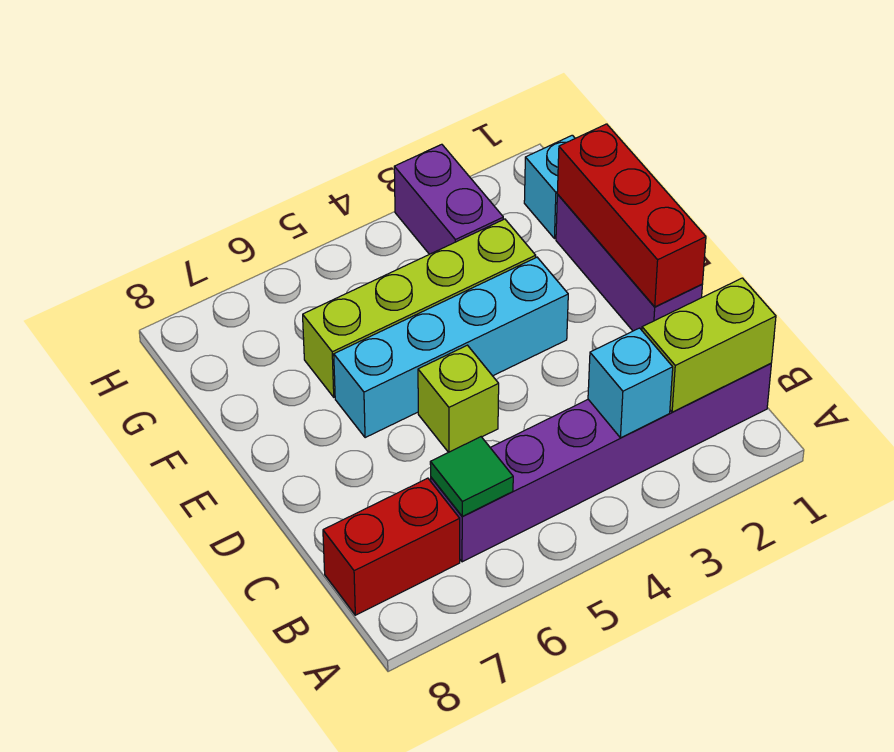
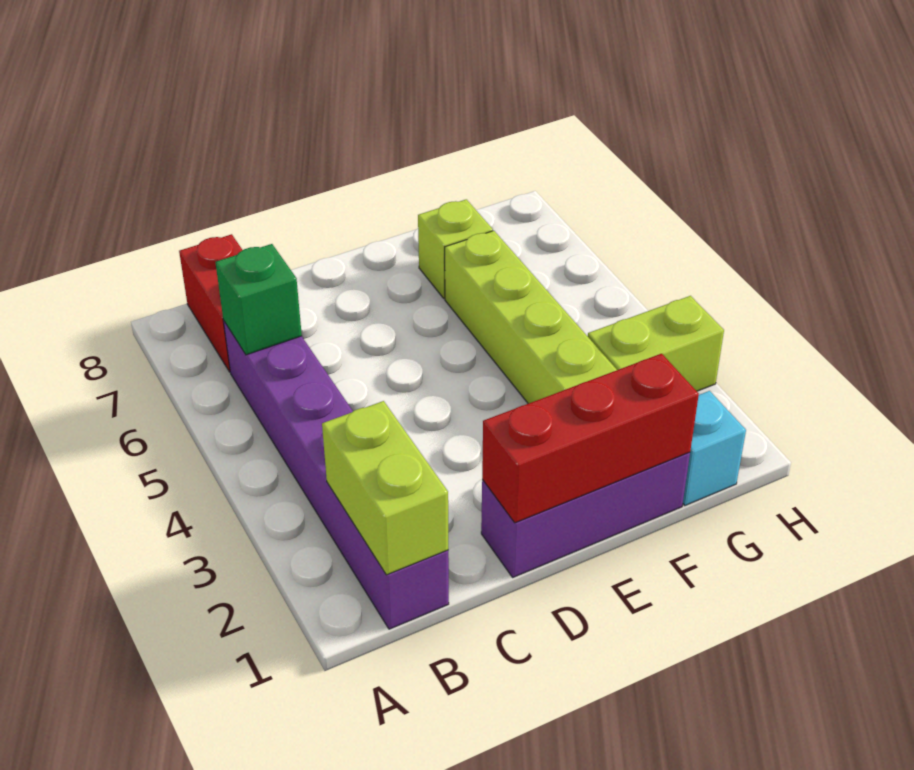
cyan 1x1 brick [588,328,673,438] -> none
green 1x1 tile [430,437,513,516] -> green 1x1 brick [215,244,302,355]
lime 1x1 brick [418,345,499,452] -> lime 1x1 brick moved to [418,199,493,299]
cyan 1x4 brick [334,257,568,438] -> none
purple 1x2 brick [394,144,503,254] -> lime 1x2 brick [588,296,724,391]

